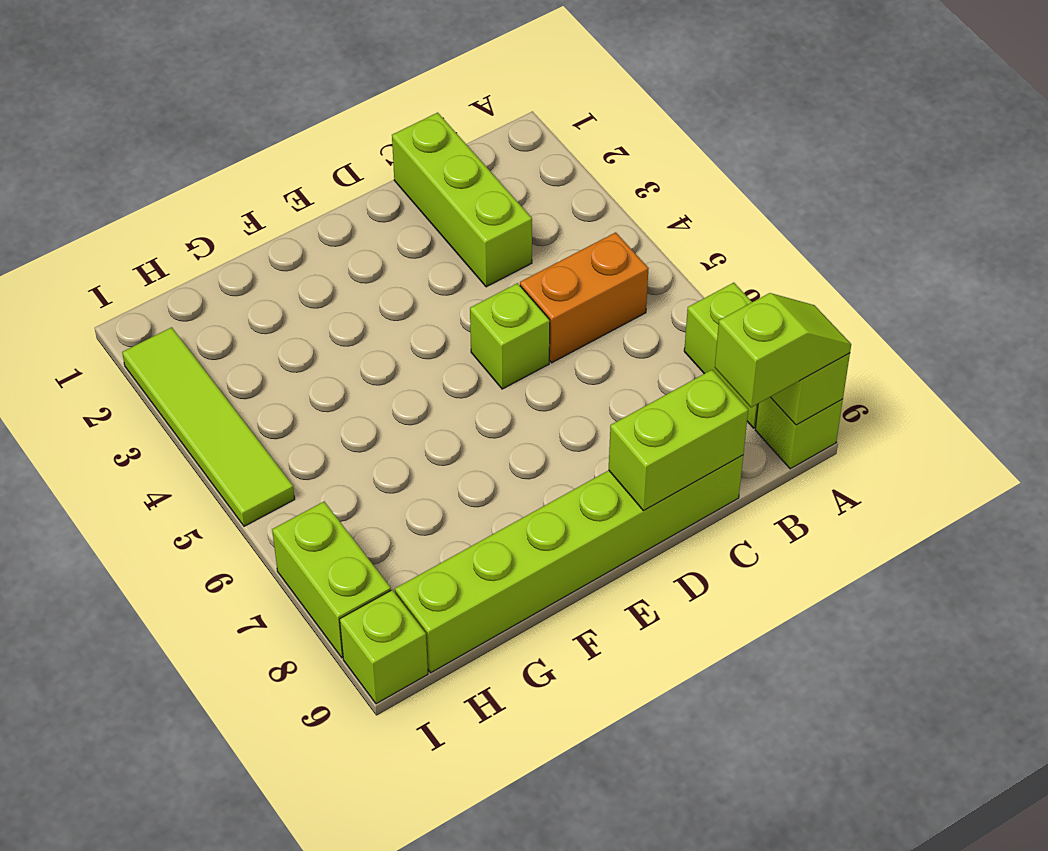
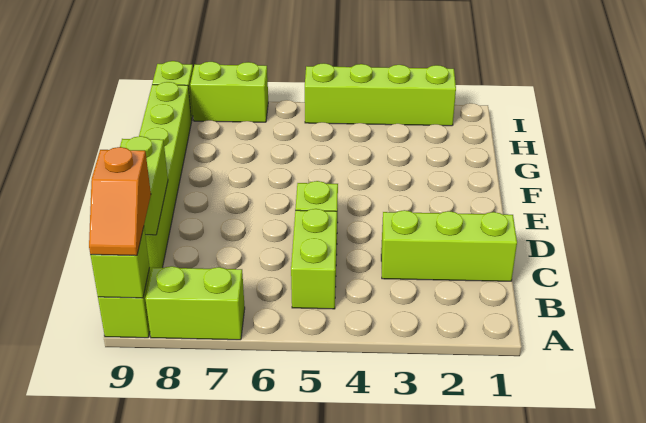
lime 1x2 slope [715,293,851,407] -> orange 1x2 slope [89,147,151,256]
orange 1x2 brick [520,232,649,363] -> lime 1x2 brick [291,209,337,309]
lime 1x4 tile [122,327,295,526] -> lime 1x4 brick [305,63,456,126]

